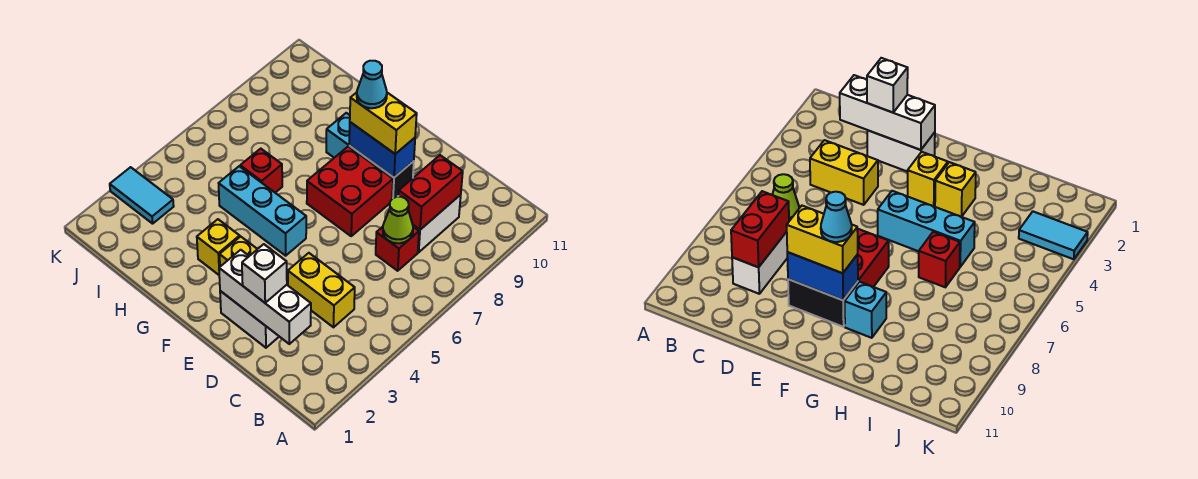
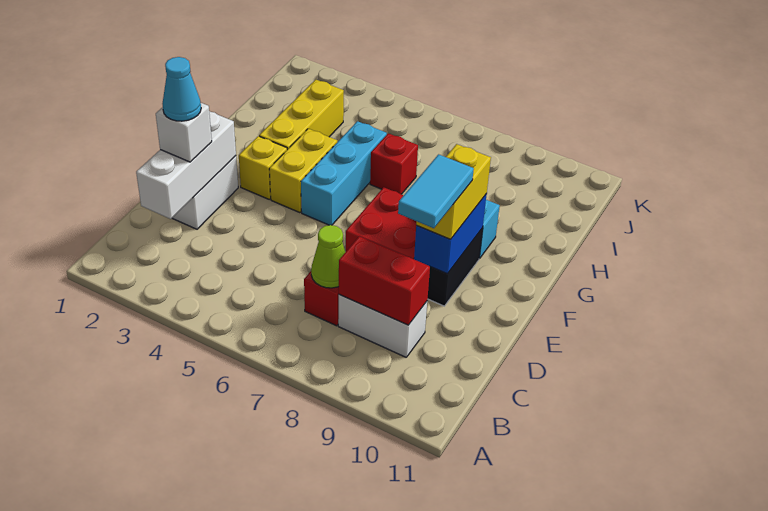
yellow 1x2 brick [288,253,355,327] -> yellow 1x2 brick moved to [269,129,337,213]
cyan 1x1 cone [357,61,387,108] -> cyan 1x1 cone moved to [162,57,201,121]
yellow 1x1 brick [197,219,240,275] -> yellow 1x3 brick [259,80,344,150]
cyan 1x2 tile [110,167,174,224] -> cyan 1x2 tile moved to [398,154,474,228]

